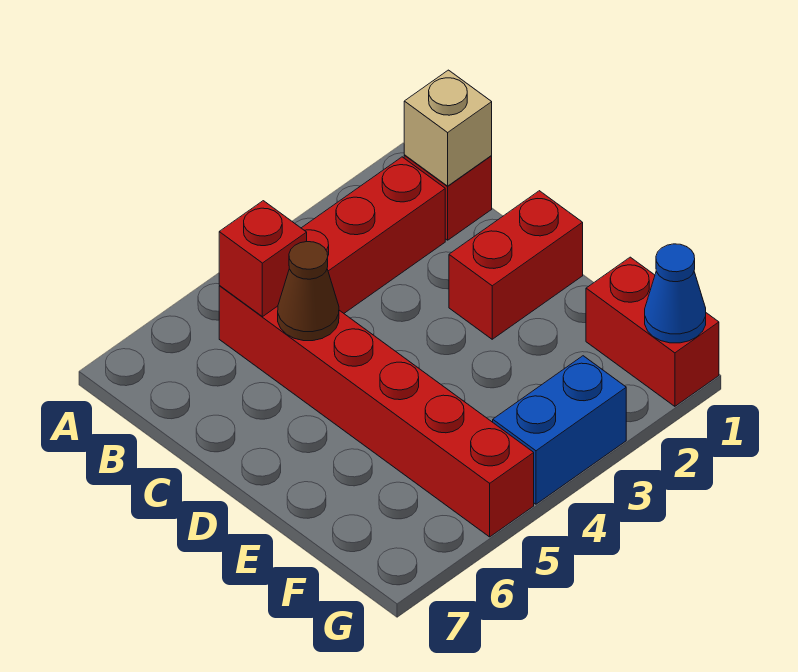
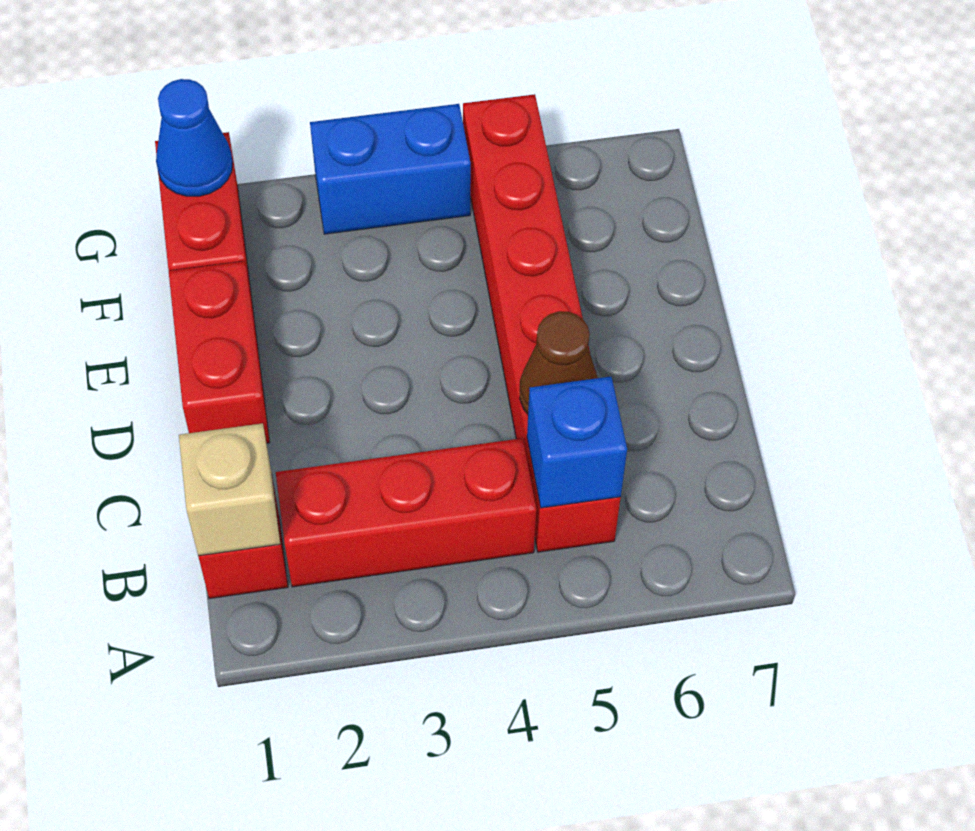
red 1x1 brick [219,201,307,317] -> blue 1x1 brick [527,377,627,508]
red 1x2 brick [449,191,583,339] -> red 1x2 brick turned to [169,261,270,443]

